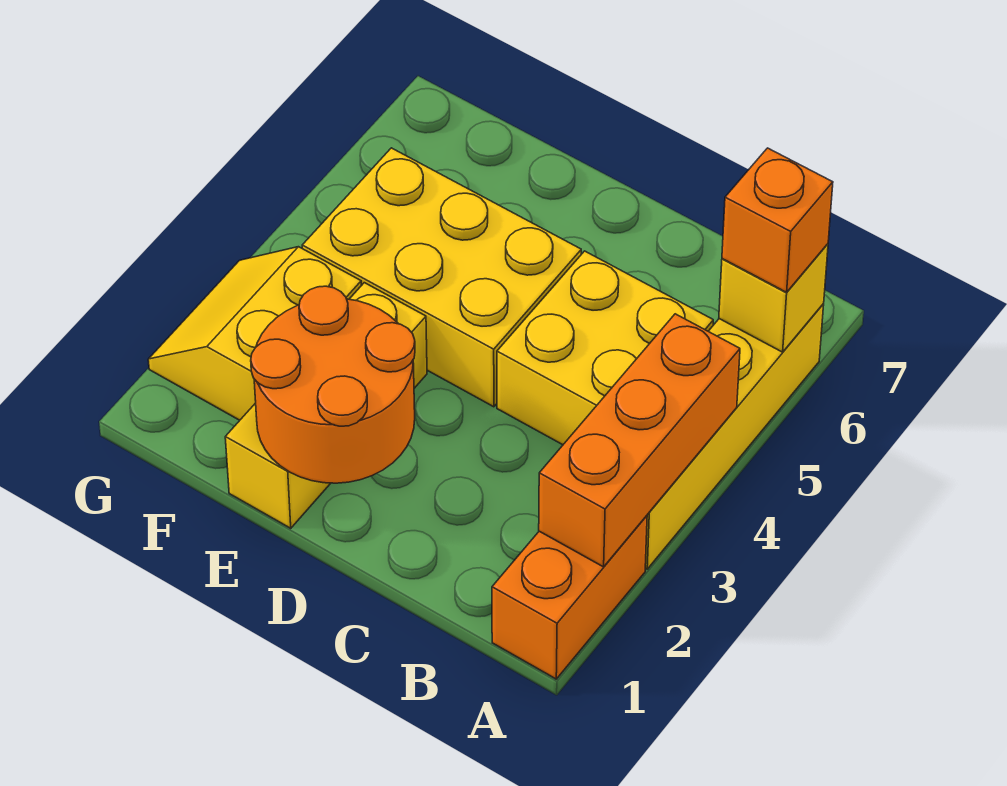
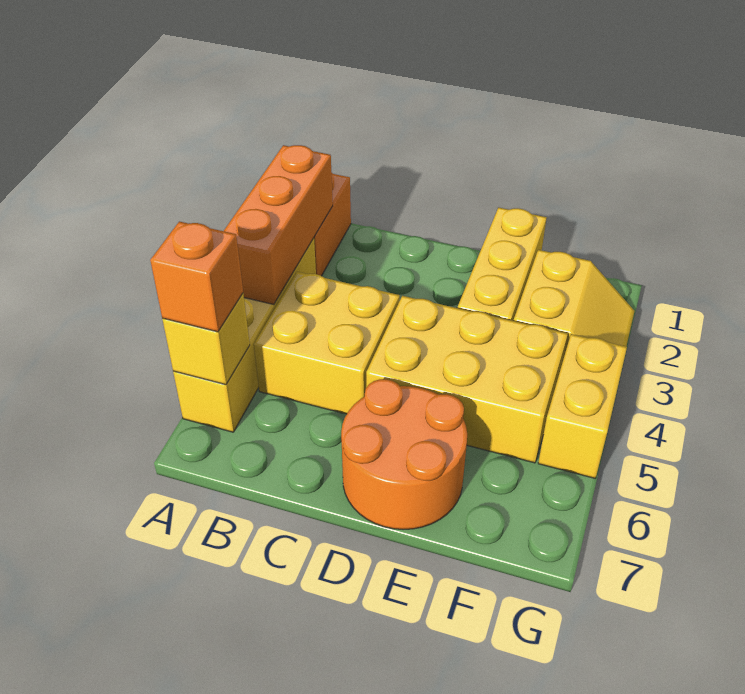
orange 2x2 round brick [251,286,415,483] -> orange 2x2 round brick moved to [341,379,467,530]
none -> yellow 1x2 brick [538,334,627,478]

